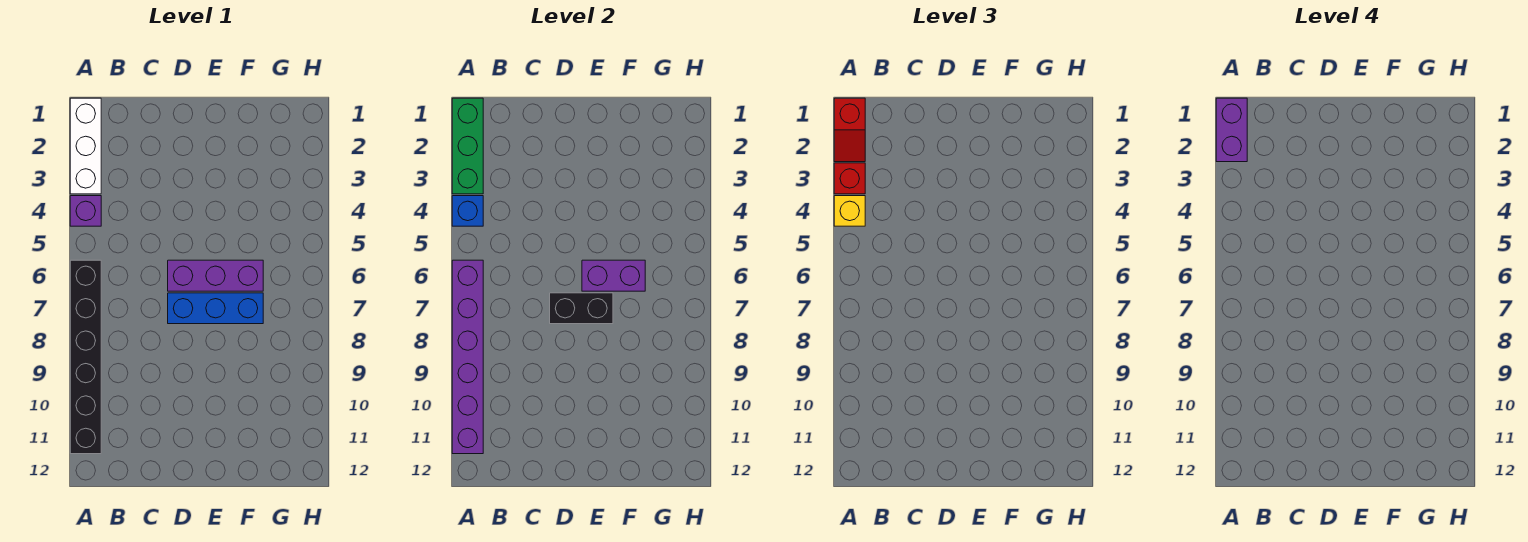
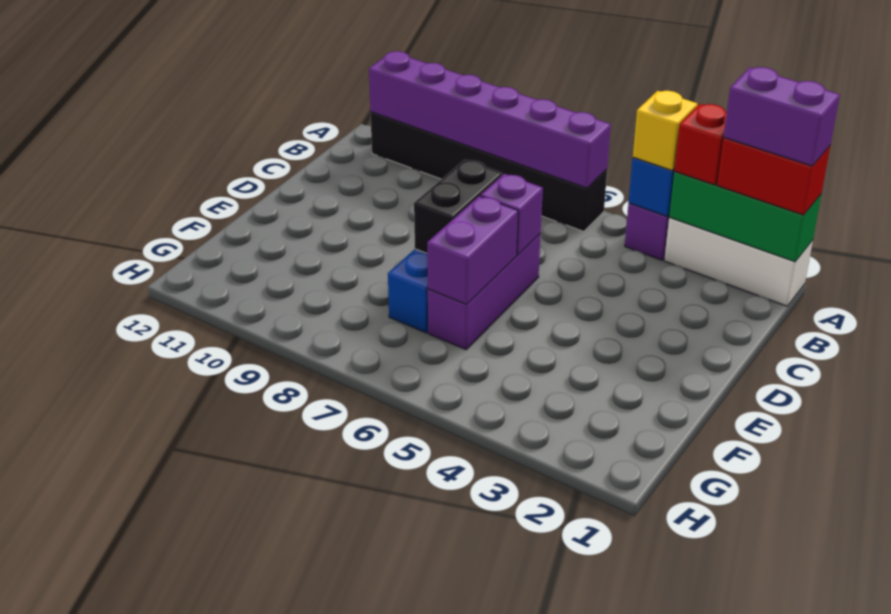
red 1x2 slope [834,98,865,162] -> red 1x2 brick [717,138,830,215]
none -> purple 1x1 brick [480,174,543,255]

